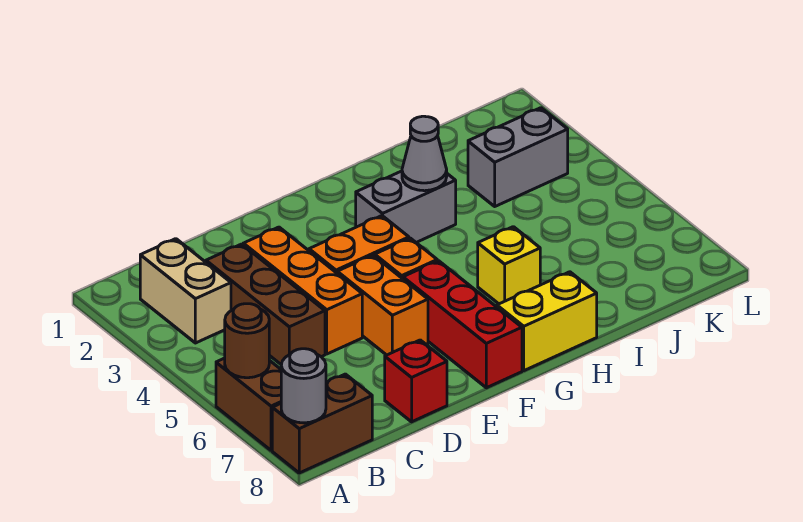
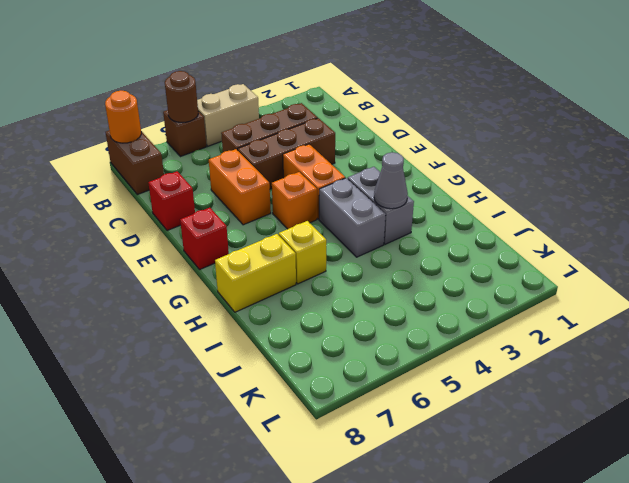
brown 1x2 brick [216,358,281,450] -> brown 1x1 brick [163,110,206,157]
grey 1x1 round brick [281,349,326,423] -> orange 1x1 round brick [105,91,141,143]
tan 1x2 brick [140,239,231,343] -> tan 1x2 brick moved to [197,84,259,146]
orange 1x3 brick [243,227,362,354] -> brown 1x3 brick [238,118,335,189]
orange 1x2 brick [337,255,428,355] -> orange 1x2 brick turned to [209,149,271,225]
red 1x3 brick [403,261,522,388] -> red 1x1 brick [180,208,229,270]
yellow 1x2 brick [497,272,597,371] -> yellow 1x2 brick turned to [215,234,296,312]
grey 1x2 brick [468,108,568,206] -> grey 1x2 brick moved to [319,178,386,257]

